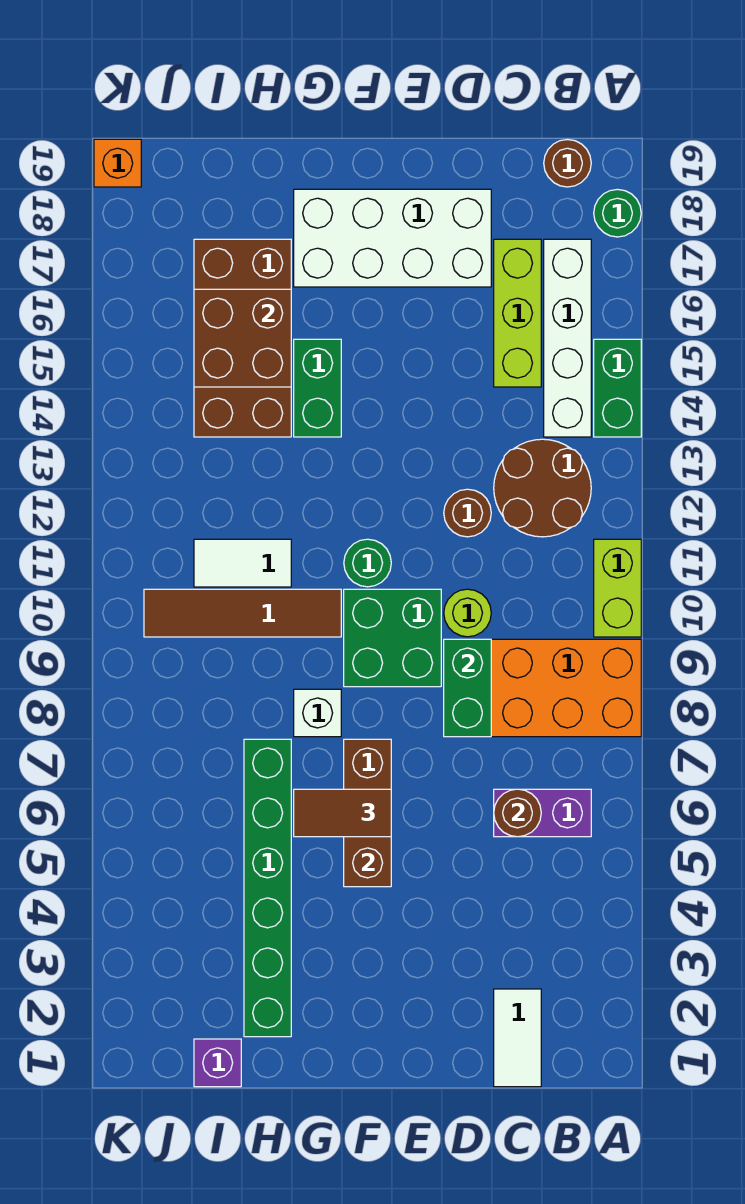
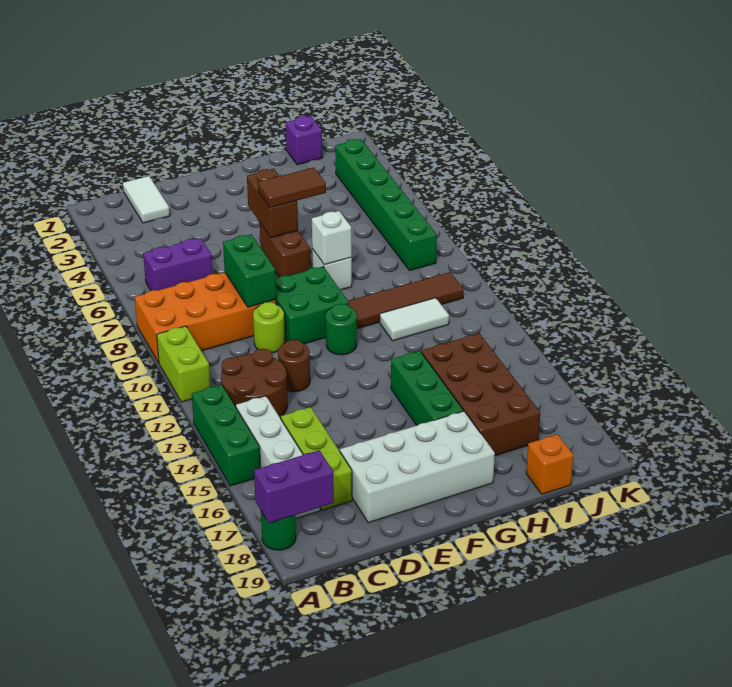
green 1x2 brick [594,339,641,437] -> green 1x3 brick [192,385,260,486]
none -> purple 1x2 brick [254,450,334,523]
brown 1x1 round brick [544,140,591,187] -> none
brown 1x1 round brick [494,789,541,837] -> none
none -> white 1x1 brick [312,211,352,265]
green 1x2 brick [294,339,341,437] -> green 1x3 brick [391,351,463,425]
green 1x6 brick [244,739,291,1037] -> green 1x6 brick moved to [335,139,437,271]
brown 2x2 brick [194,289,291,387] -> none
orange 1x1 brick [94,139,141,187] -> orange 1x1 brick moved to [526,434,573,494]

